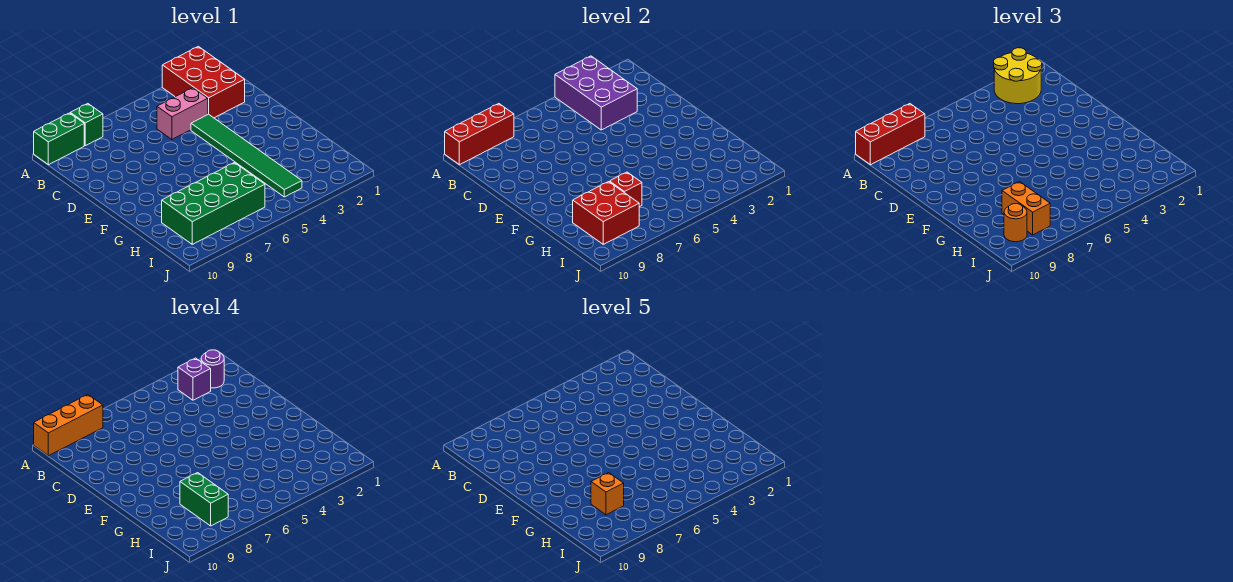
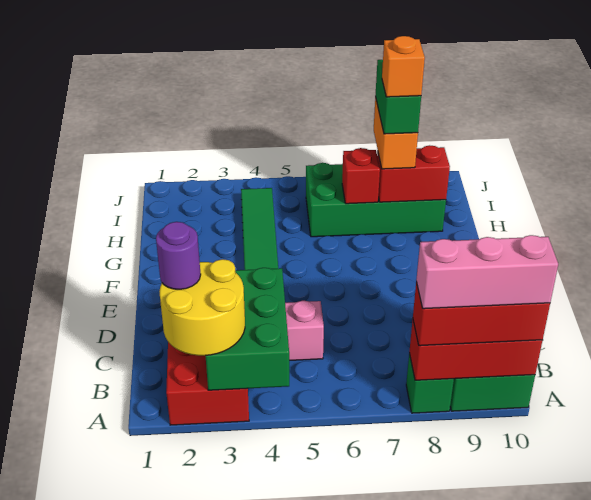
purple 2x3 brick [555,56,637,130] -> green 2x3 brick [205,268,289,390]
orange 1x3 brick [34,395,103,456] -> pink 1x3 brick [416,235,558,309]
purple 1x1 brick [178,358,211,400] -> none
red 2x2 brick [573,182,639,244] -> red 1x2 brick [377,145,450,202]
orange 1x1 round brick [1004,204,1027,242] -> none

